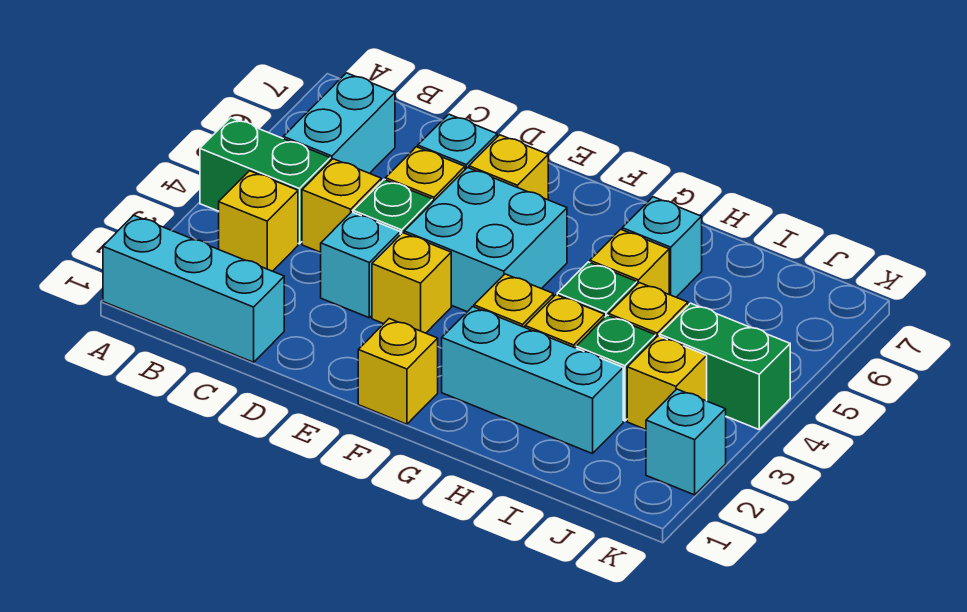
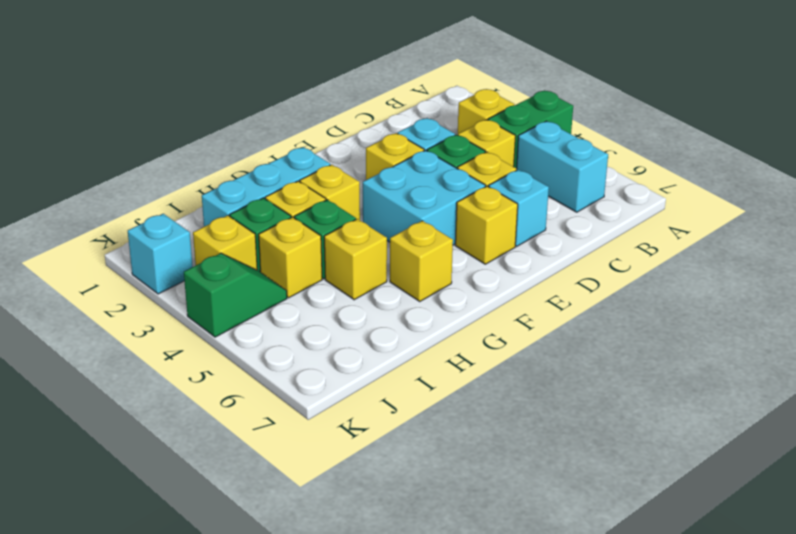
cyan 1x3 brick [103,215,284,362] -> none
yellow 1x1 brick [358,319,438,424] -> yellow 1x1 brick moved to [390,221,453,301]
cyan 1x1 brick [622,197,702,297] -> none
green 1x2 brick [660,303,790,429] -> green 1x2 slope [184,253,287,337]

